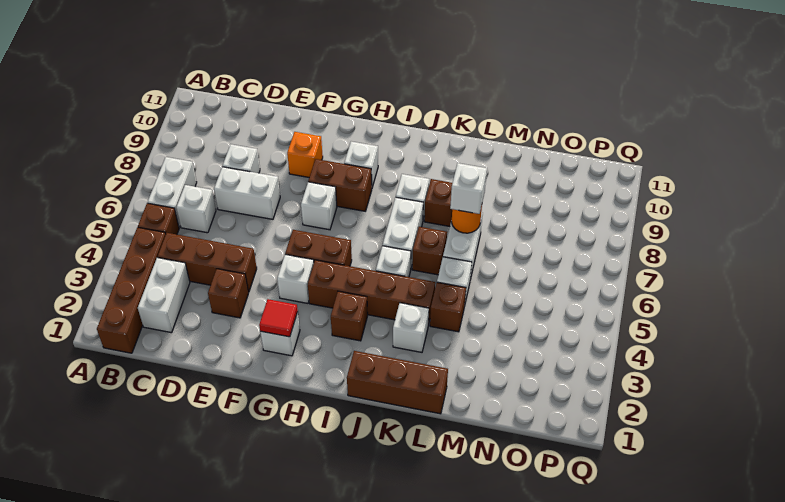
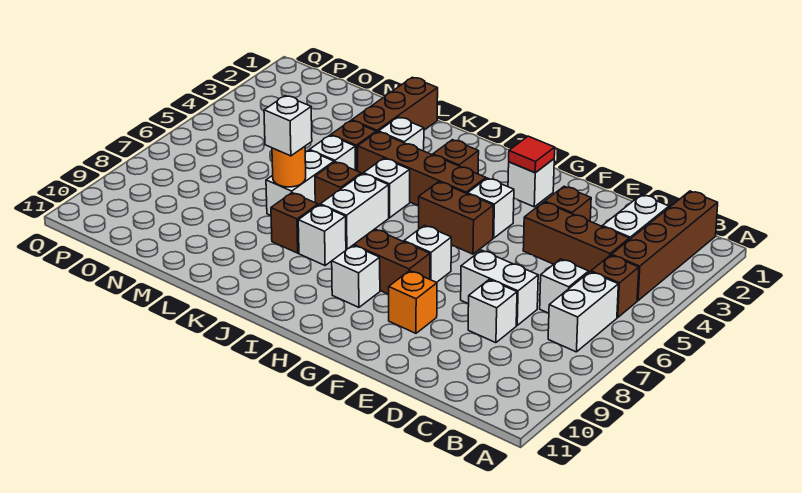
brown 1x3 brick [347,351,448,414] -> brown 1x3 brick turned to [352,77,438,132]

